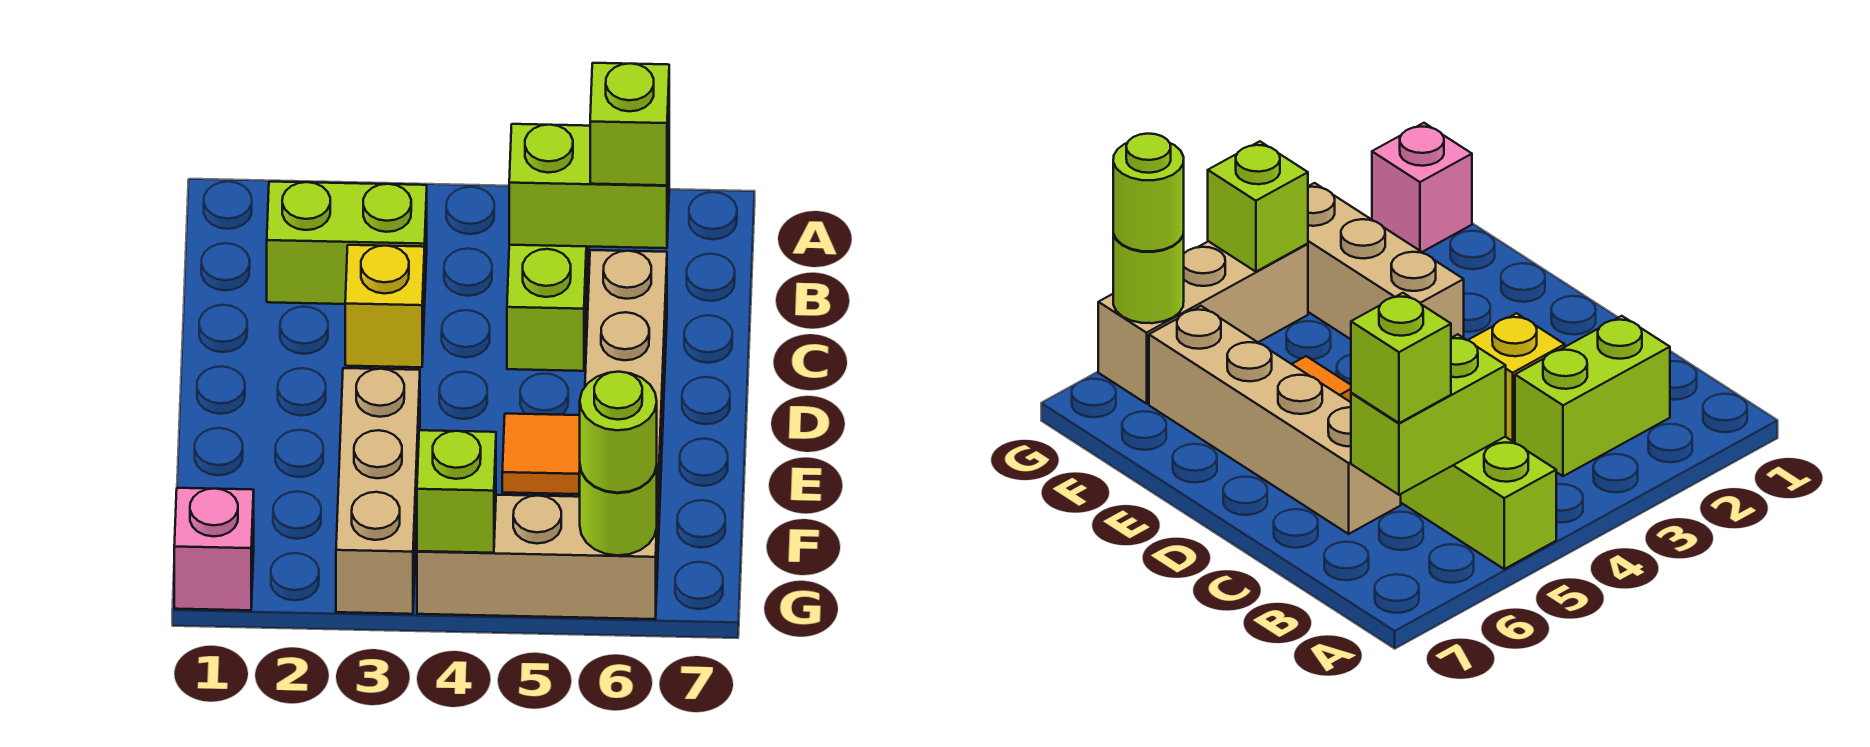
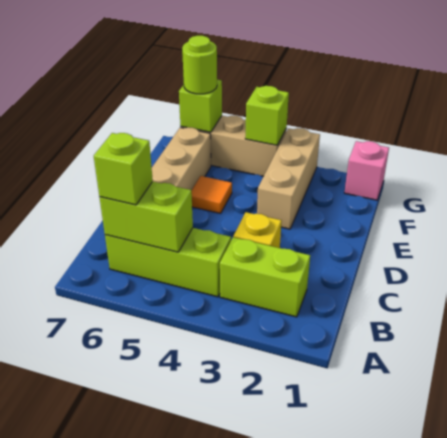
lime 1x3 brick [507,245,589,371] -> lime 1x3 brick turned to [105,228,231,297]
lime 1x1 round brick [579,466,657,555] -> lime 1x1 brick [179,80,222,132]

